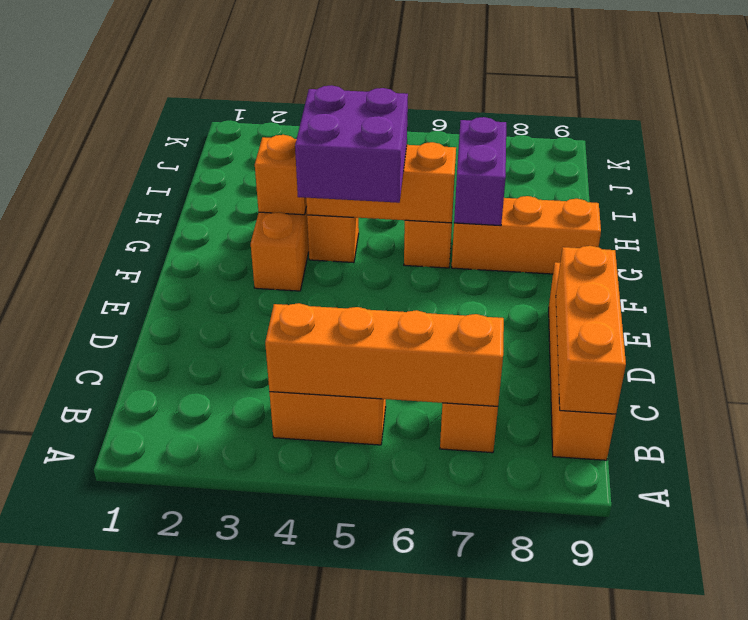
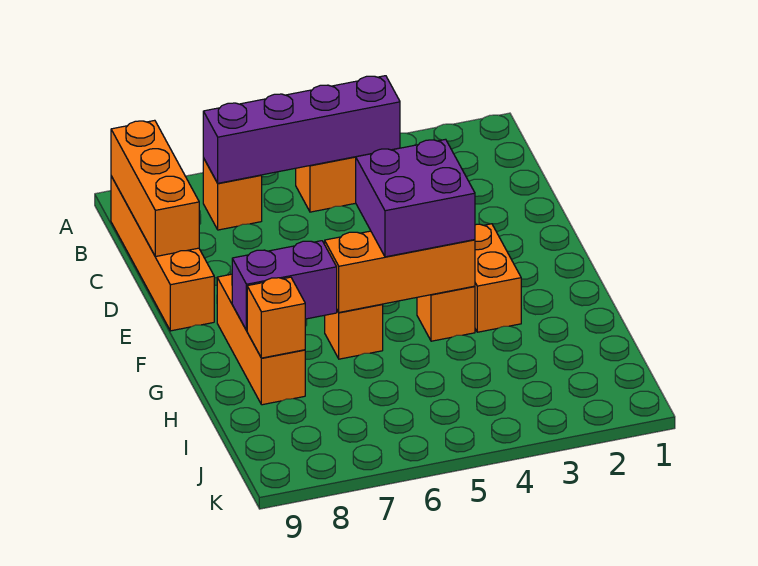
orange 1x4 brick [265,303,504,406] -> purple 1x4 brick [203,76,400,183]
orange 1x1 brick [255,135,307,215] -> orange 1x1 brick moved to [247,277,305,358]
orange 1x3 brick [452,196,601,274] -> orange 1x3 brick turned to [217,274,305,405]
purple 1x2 brick [454,117,506,226] -> purple 1x2 brick turned to [232,241,337,330]

